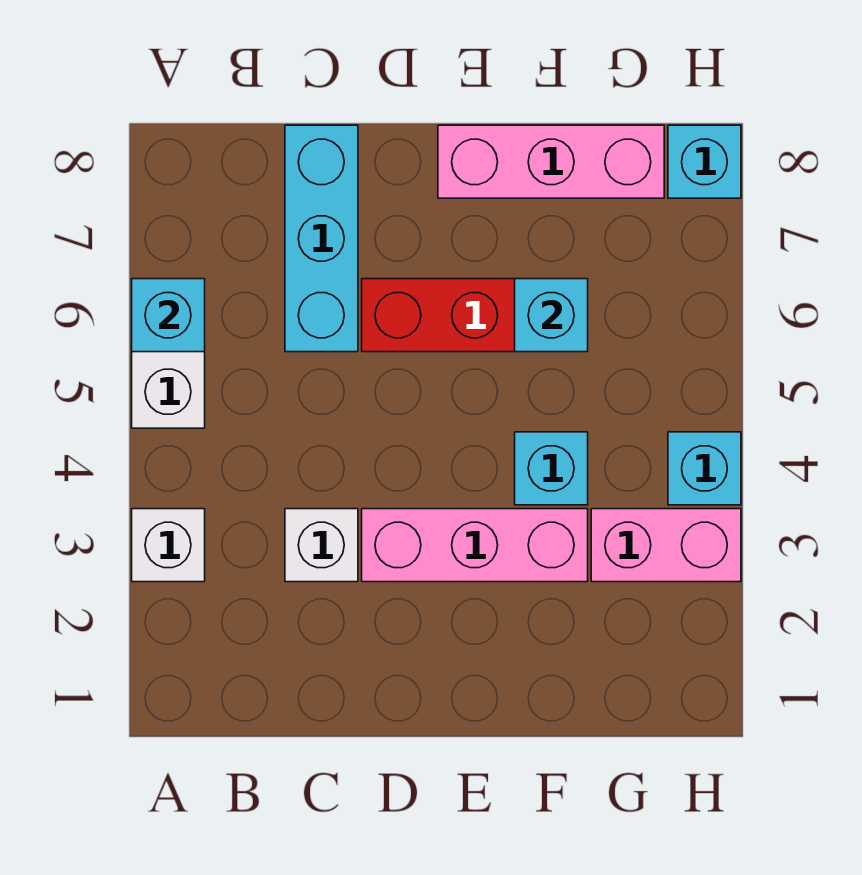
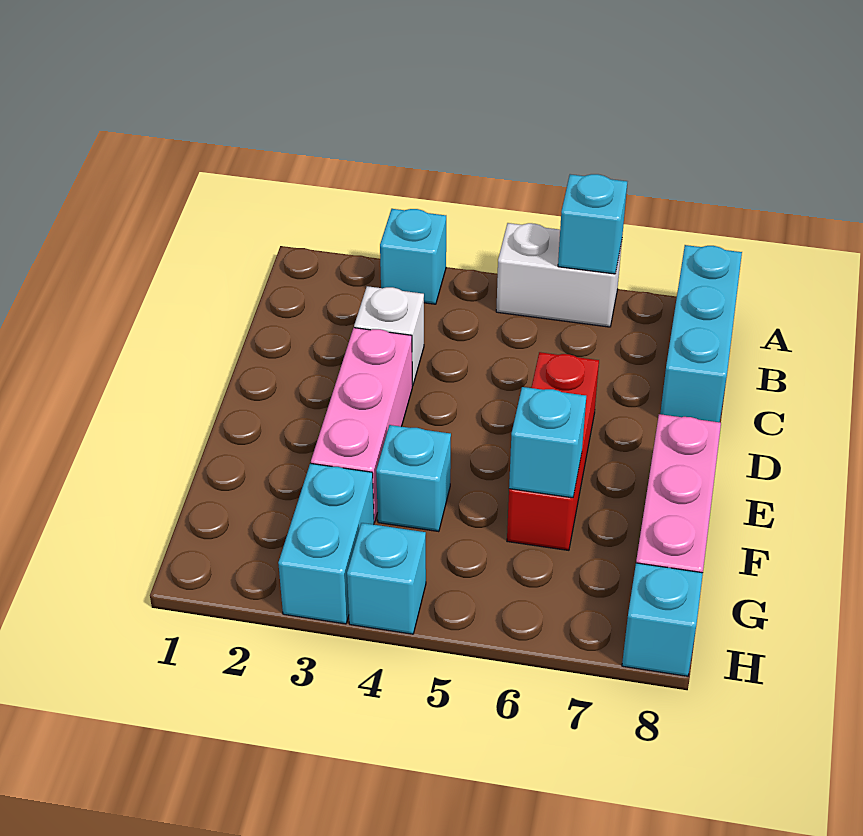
white 1x1 brick [132,509,205,582] -> cyan 1x1 brick [380,209,446,304]
cyan 1x3 brick [285,125,358,352] -> cyan 1x3 brick turned to [660,245,742,422]
pink 1x2 brick [591,509,741,582] -> cyan 1x2 brick [278,463,374,624]

